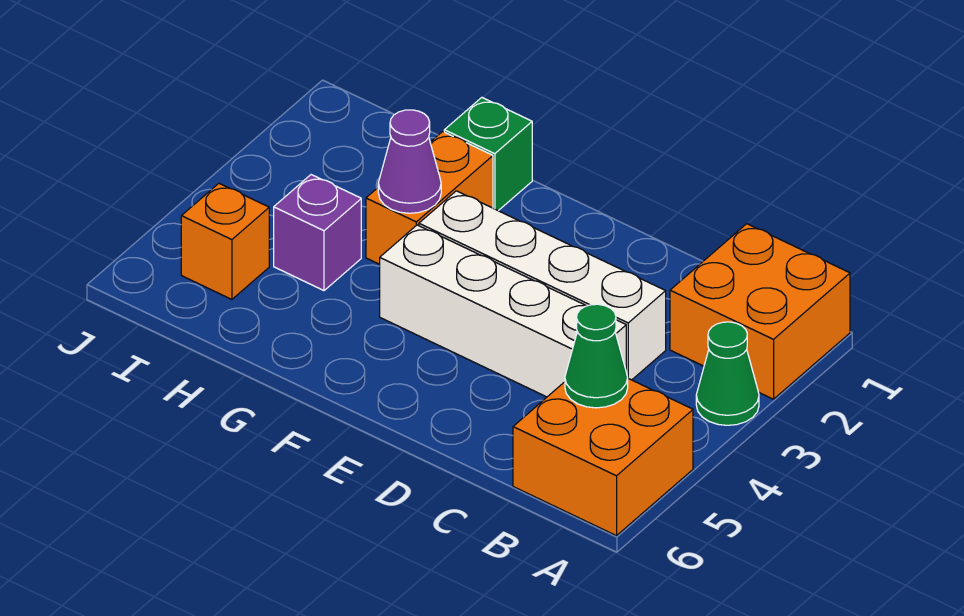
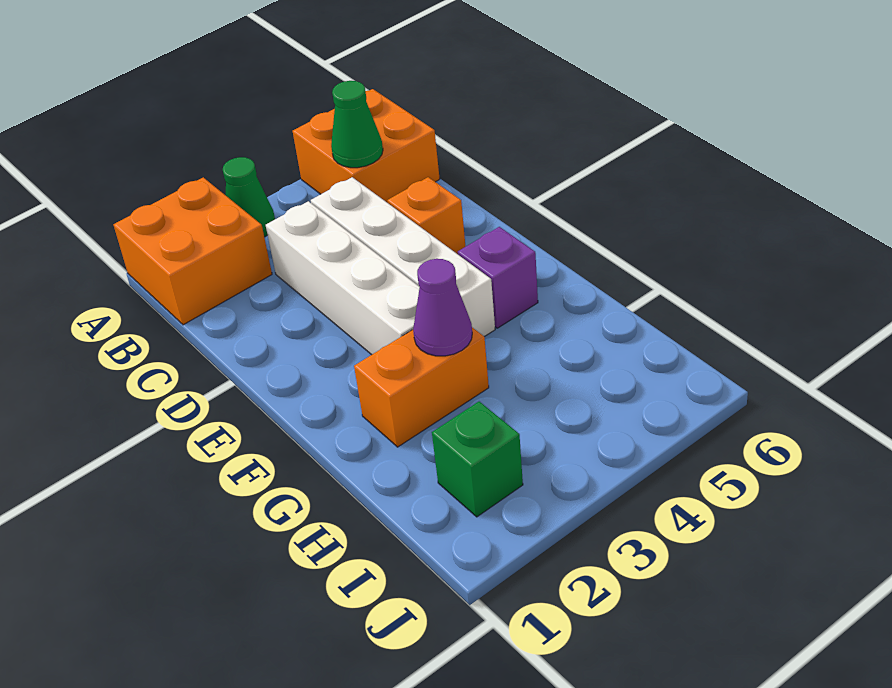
green 1x1 brick [444,98,532,211] -> green 1x1 brick moved to [432,402,523,517]
purple 1x1 brick [274,175,361,291] -> purple 1x1 brick moved to [458,227,538,328]
orange 1x1 brick [181,183,269,299] -> orange 1x1 brick moved to [387,177,466,254]

